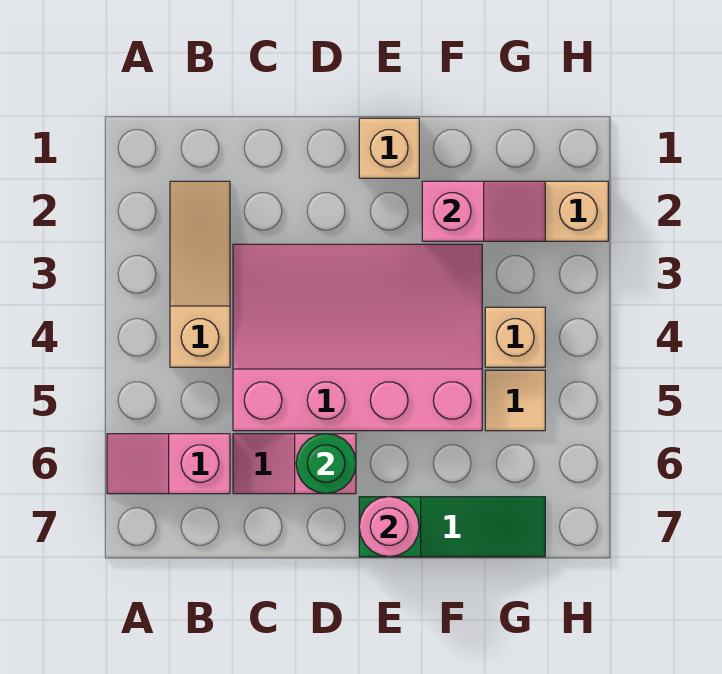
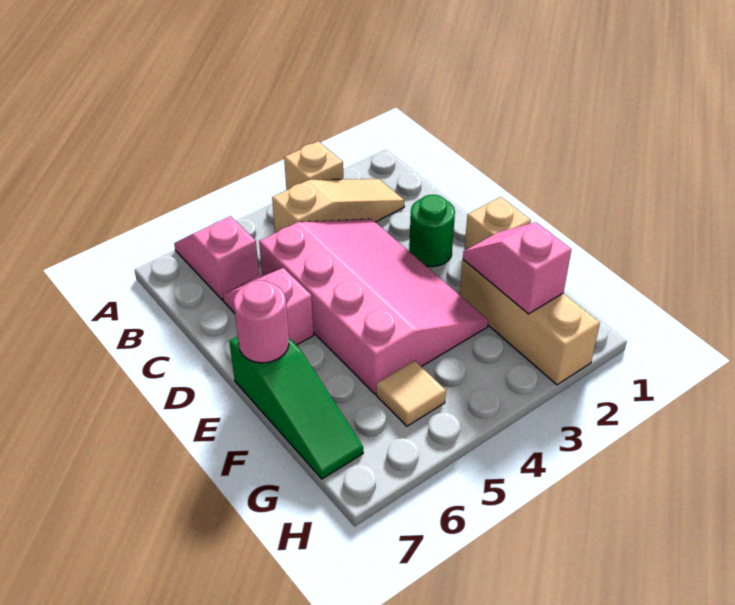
green 1x1 round brick [296,434,356,494] -> green 1x1 round brick moved to [409,195,455,267]
pink 1x2 slope [422,181,545,241] -> pink 1x2 slope turned to [463,222,571,314]
tan 1x1 brick [485,307,545,367] -> tan 1x1 brick moved to [284,141,343,190]

